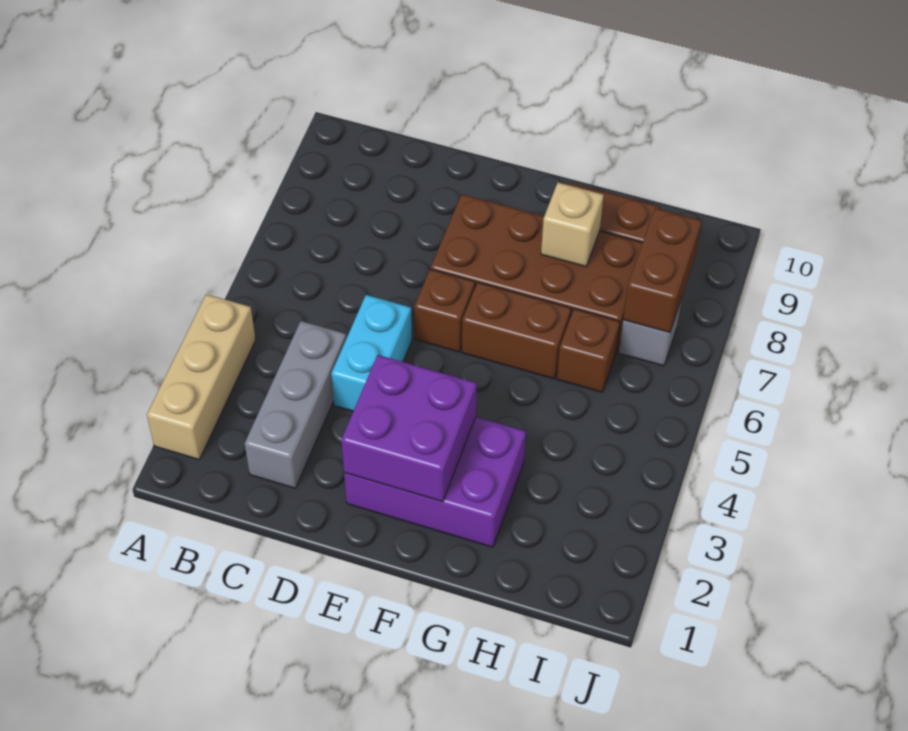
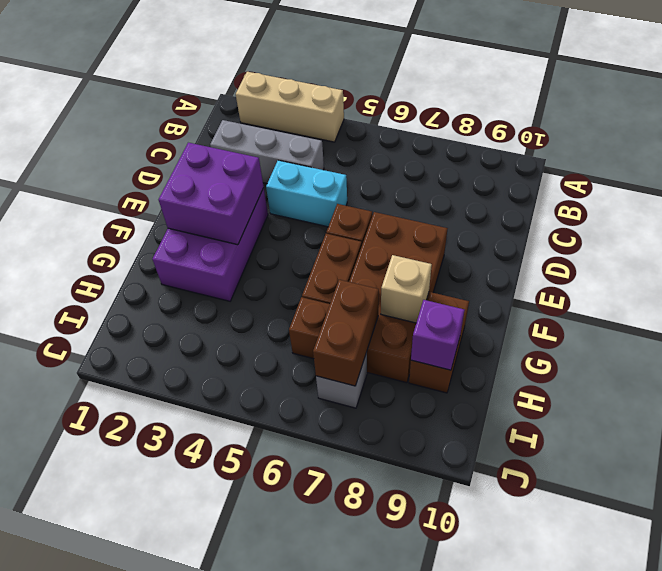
none -> purple 1x1 brick [411,300,464,370]
brown 1x2 brick [623,208,702,332] -> brown 1x2 brick turned to [313,280,379,386]

